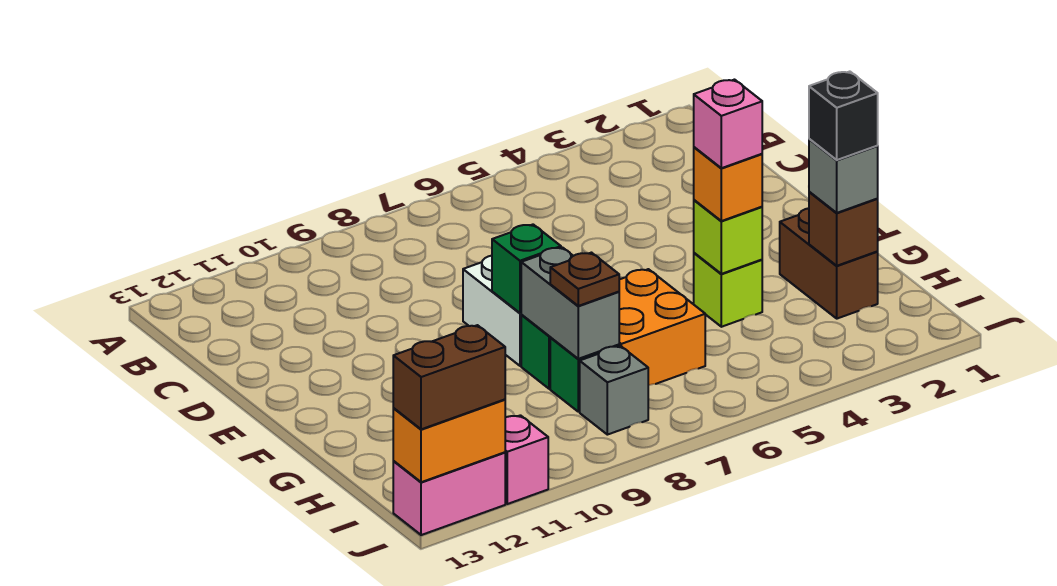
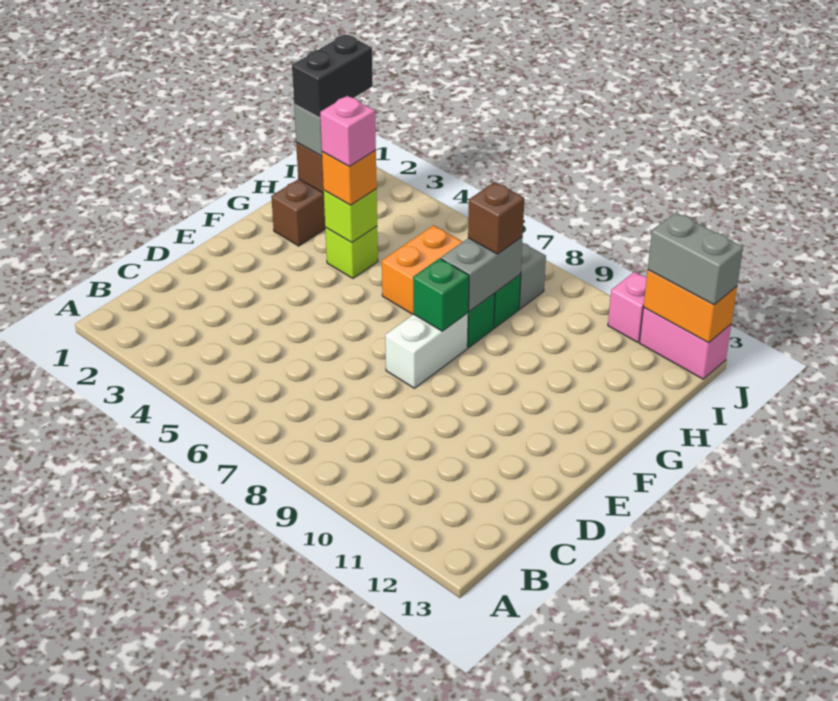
black 1x1 brick [809,72,878,160] -> black 1x2 brick [292,34,373,118]
brown 1x1 plate [550,253,619,306] -> brown 1x1 brick [468,182,524,254]
brown 1x2 brick [393,325,505,429] -> grey 1x2 brick [648,213,743,305]

